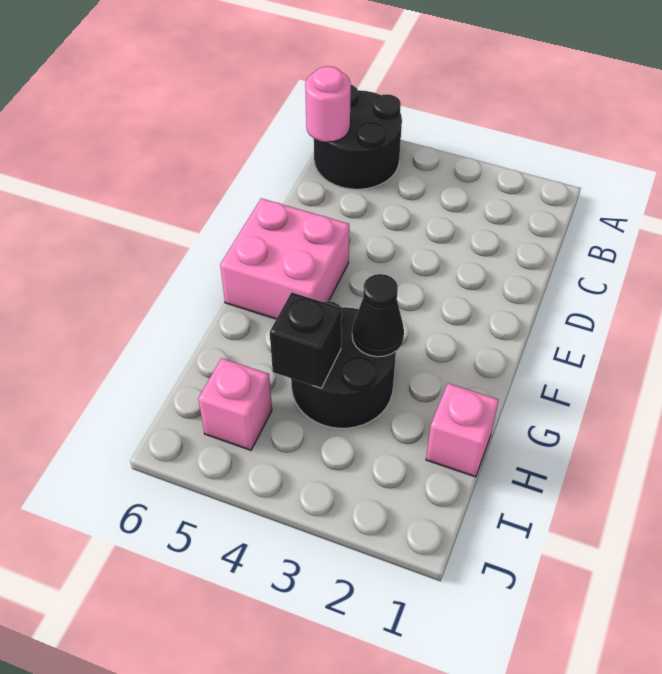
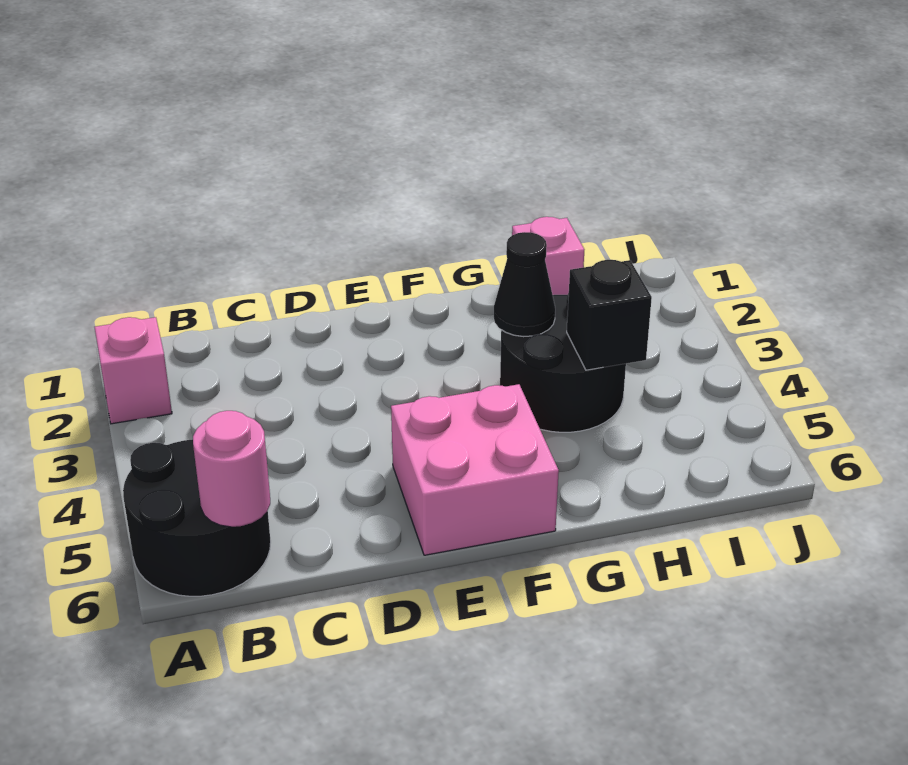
pink 1x1 brick [198,358,272,450] -> pink 1x1 brick moved to [95,317,172,424]

